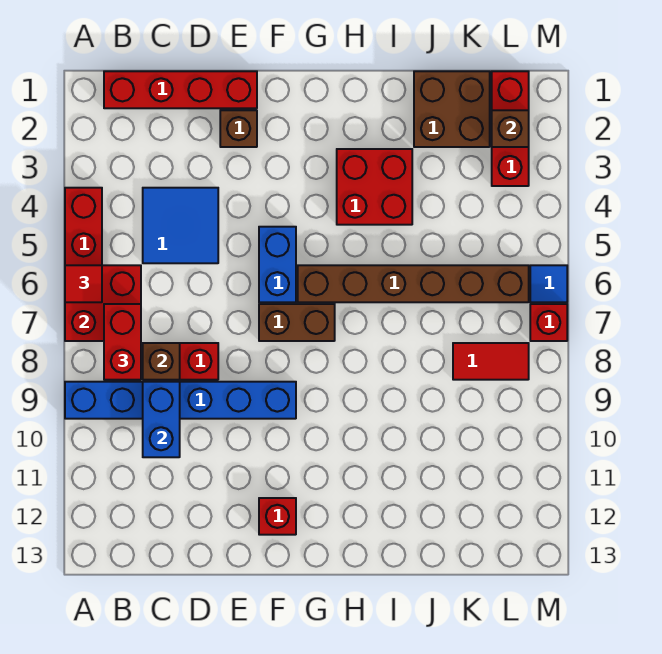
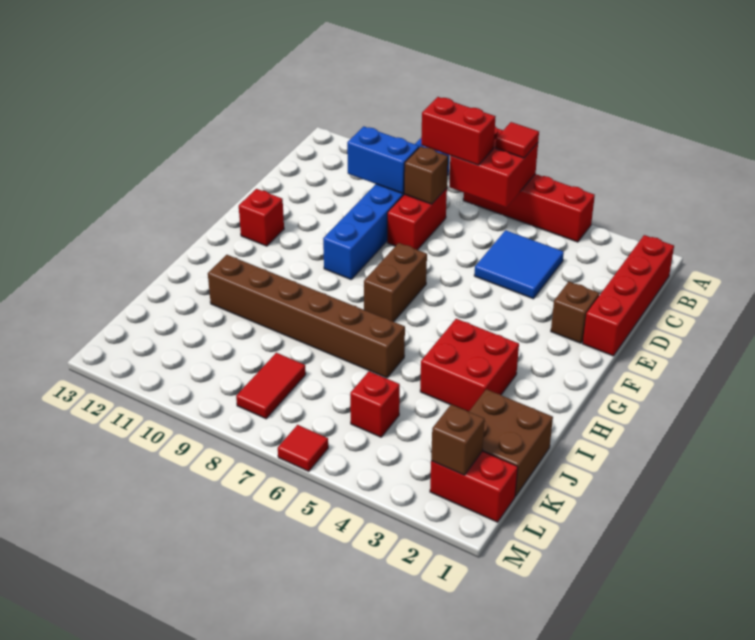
blue 1x2 brick [259,227,296,302] -> none
brown 1x6 brick [298,265,529,302] -> brown 1x6 brick turned to [208,255,405,378]
red 1x3 brick [492,71,529,186] -> red 1x2 brick [430,451,518,522]
blue 1x1 tile [530,265,567,302] -> red 1x1 tile [278,425,328,471]
red 1x1 brick [530,304,567,341] -> red 1x1 brick moved to [350,371,400,437]

